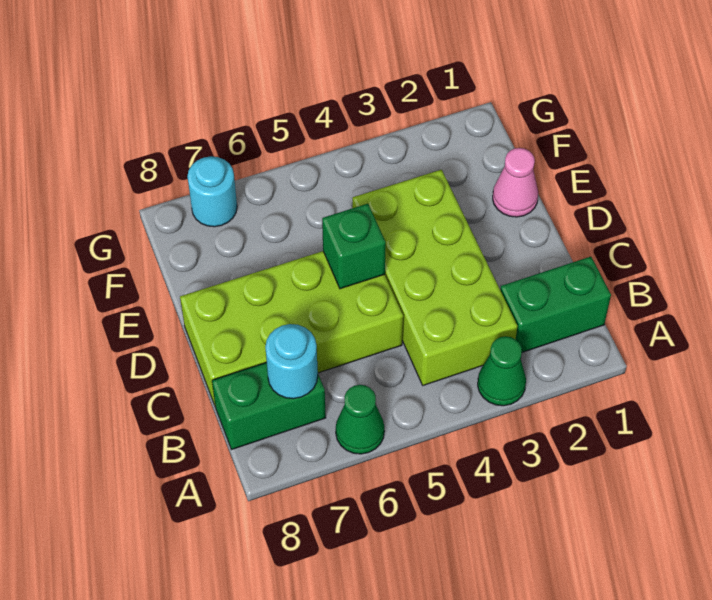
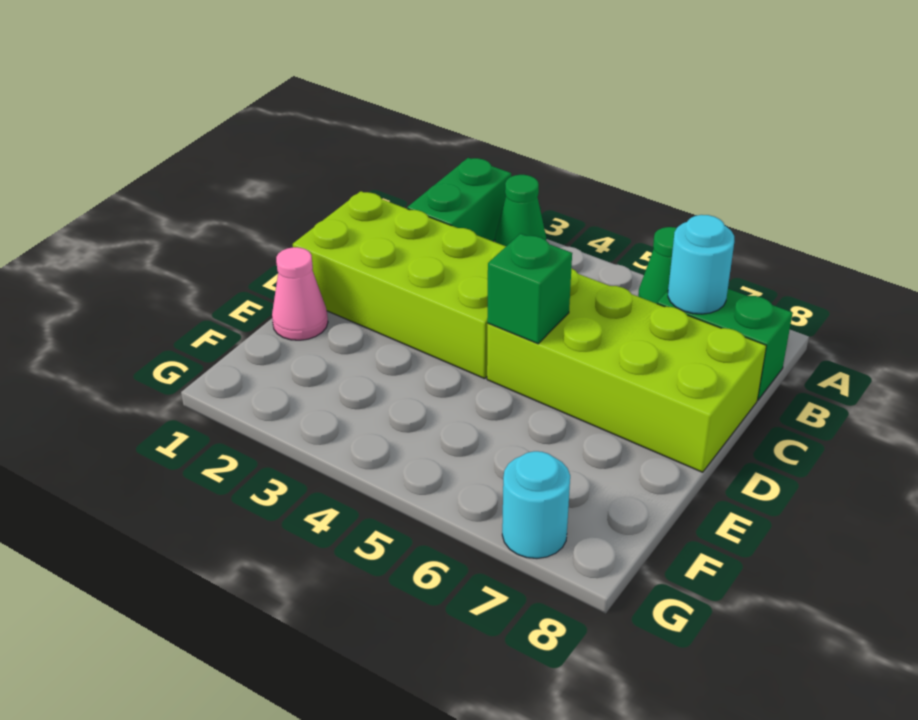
green 1x2 brick [500,257,611,352] -> green 1x2 brick turned to [407,158,511,241]
lime 2x4 brick [352,170,517,385] -> lime 2x4 brick turned to [293,191,506,379]

